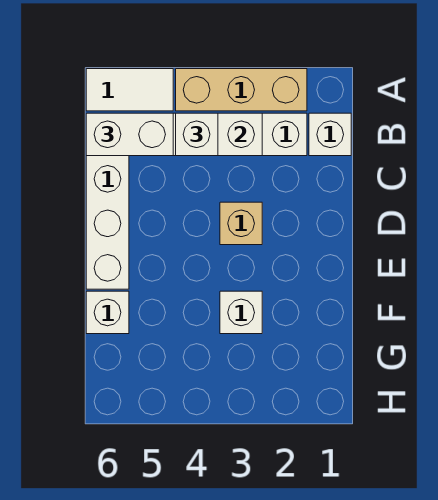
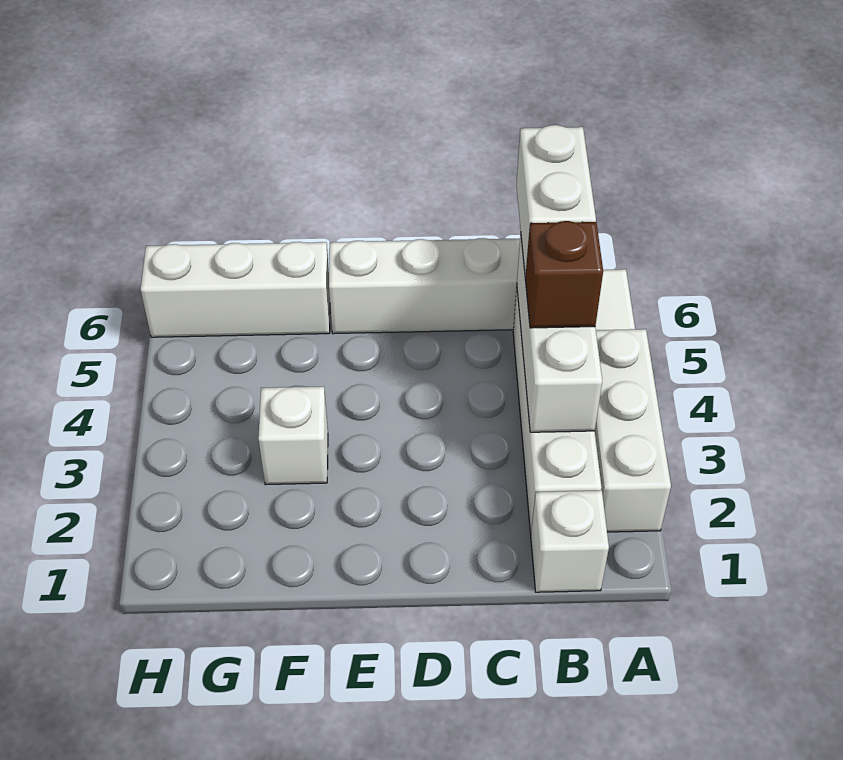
tan 1x3 brick [176,69,307,111] -> white 1x3 brick [595,329,671,532]
white 1x1 brick [176,113,218,156] -> brown 1x1 brick [525,221,603,328]
tan 1x1 brick [220,202,262,245] -> none
white 1x1 brick [86,291,129,334] -> white 1x3 brick [141,242,330,337]

